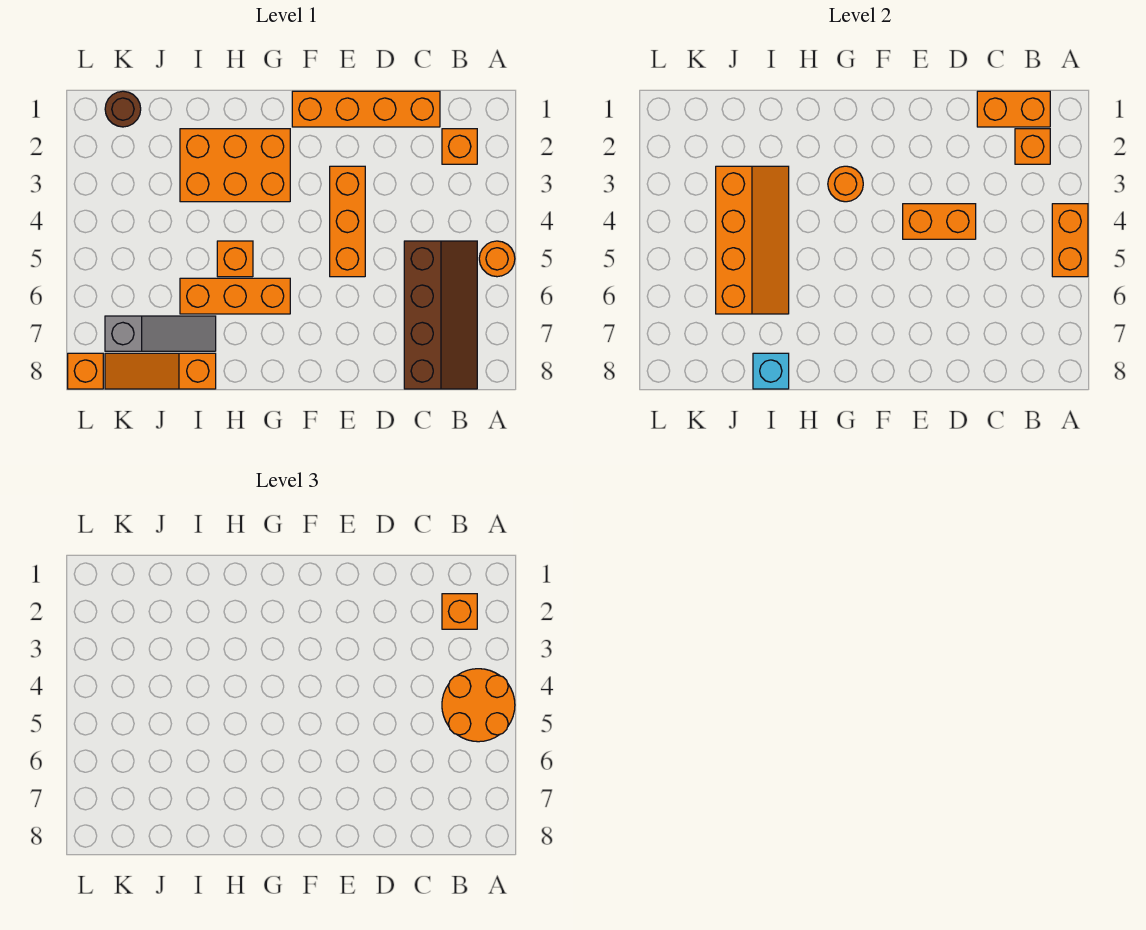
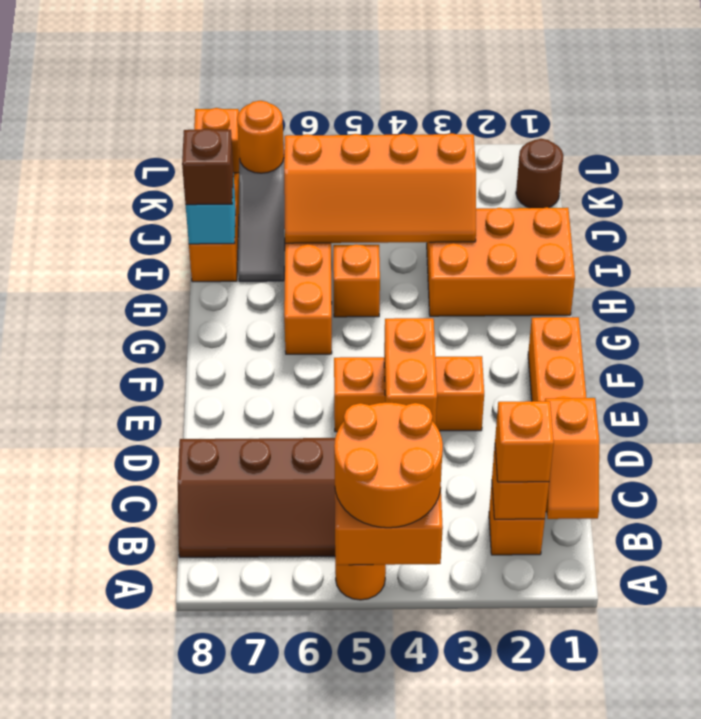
orange 1x2 brick [977,91,1050,127] -> orange 1x2 slope [545,398,599,519]
orange 2x3 brick [180,129,290,202] -> orange 2x3 brick turned to [427,207,575,316]
orange 1x1 round brick [828,166,863,202] -> orange 1x1 round brick moved to [237,101,284,173]
none -> brown 1x1 brick [182,129,233,205]

